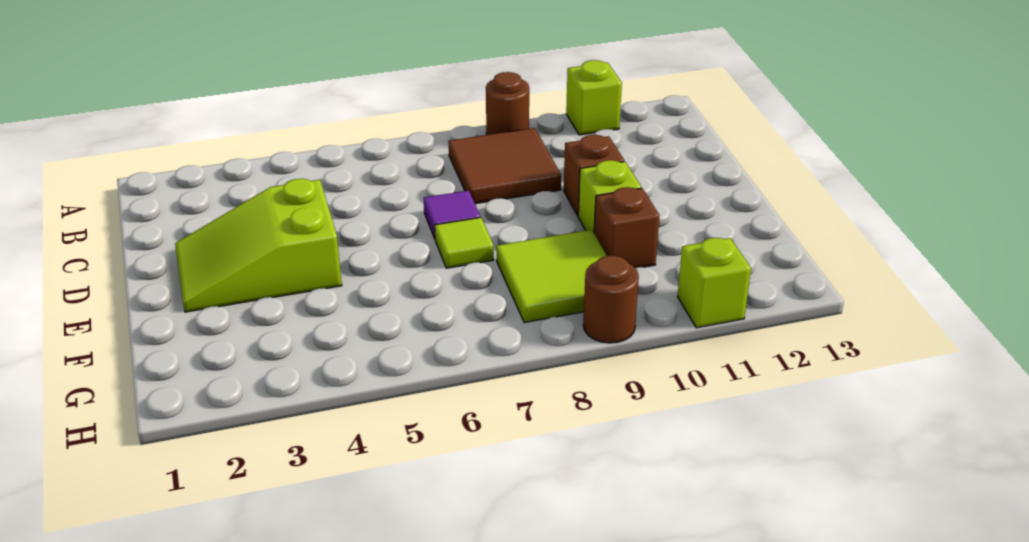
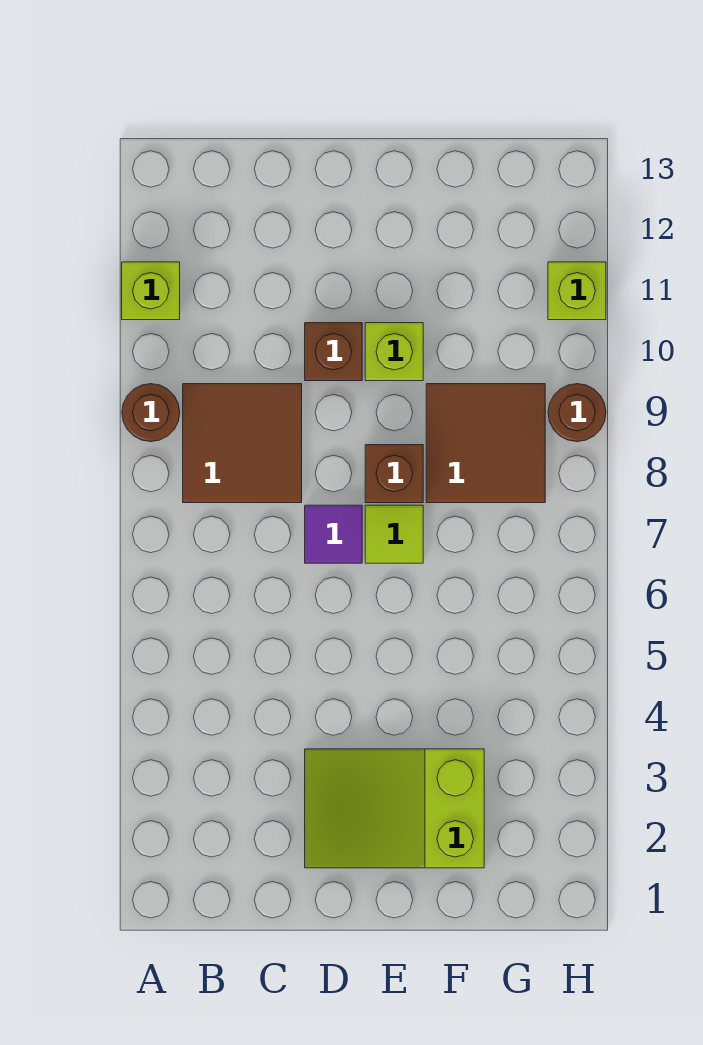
lime 2x3 slope [175,179,342,312] -> lime 2x3 slope turned to [305,749,484,868]
lime 2x2 tile [496,230,607,323] -> brown 2x2 tile [426,384,545,503]
brown 1x1 brick [594,187,660,268] -> brown 1x1 brick moved to [365,445,423,503]

